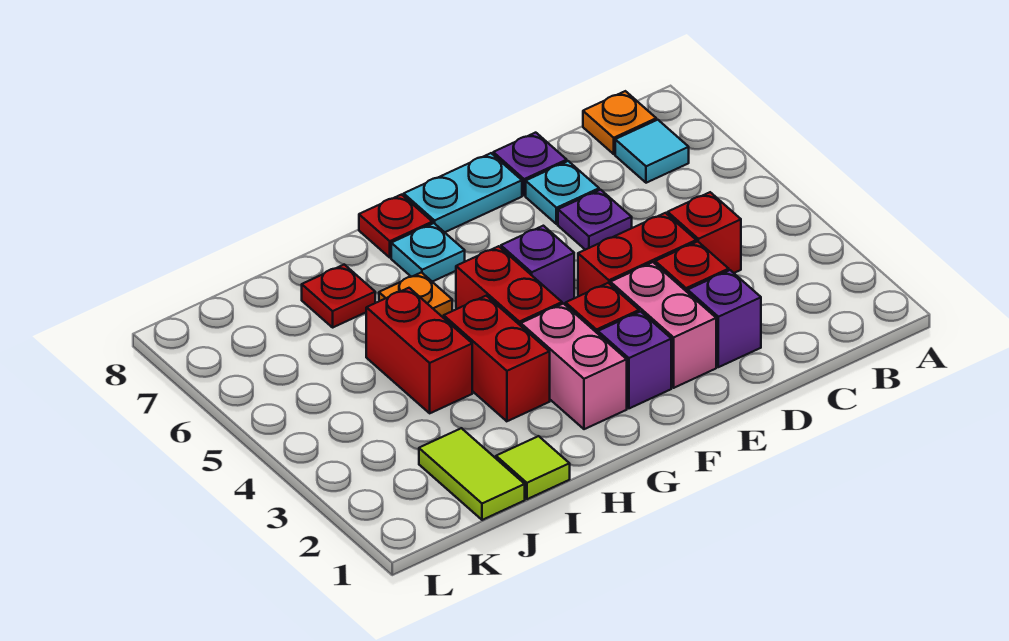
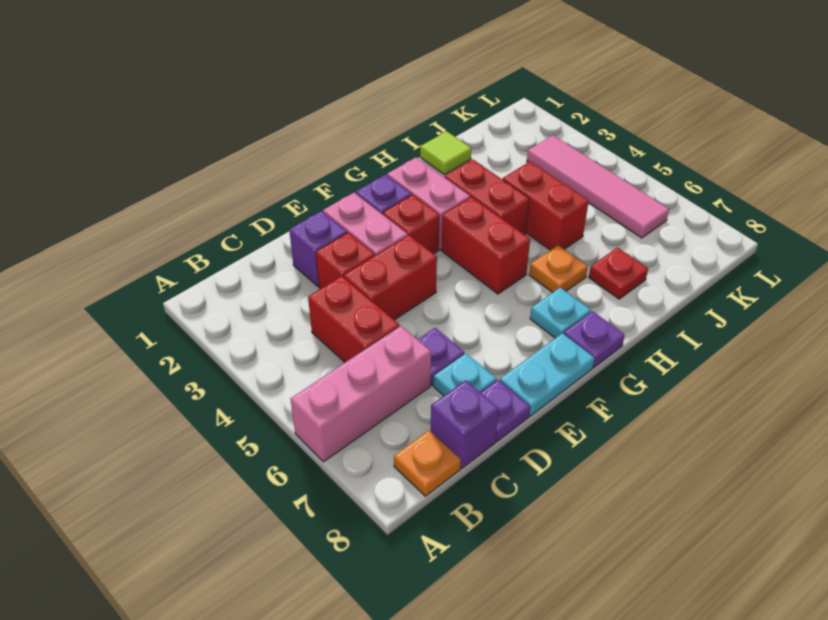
none -> pink 1x3 brick [291,326,431,462]
cyan 1x1 tile [615,120,689,183] -> none
red 1x1 brick [668,192,741,273] -> red 1x2 brick [308,276,400,362]
purple 1x1 brick [501,226,574,305] -> purple 1x1 brick moved to [431,380,499,468]
red 1x1 plate [359,195,432,257] -> purple 1x1 plate [564,311,625,368]
lime 1x2 tile [419,428,525,520] -> none
none -> pink 1x4 tile [527,135,669,238]

